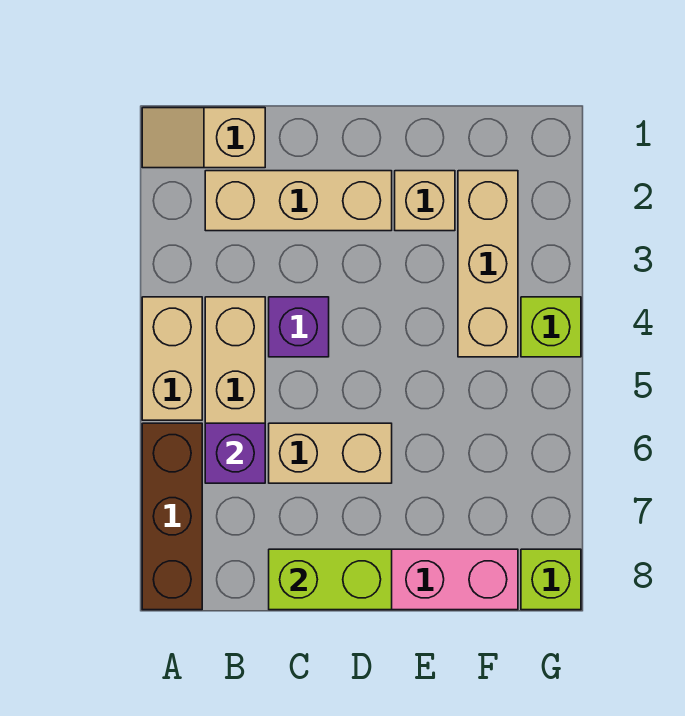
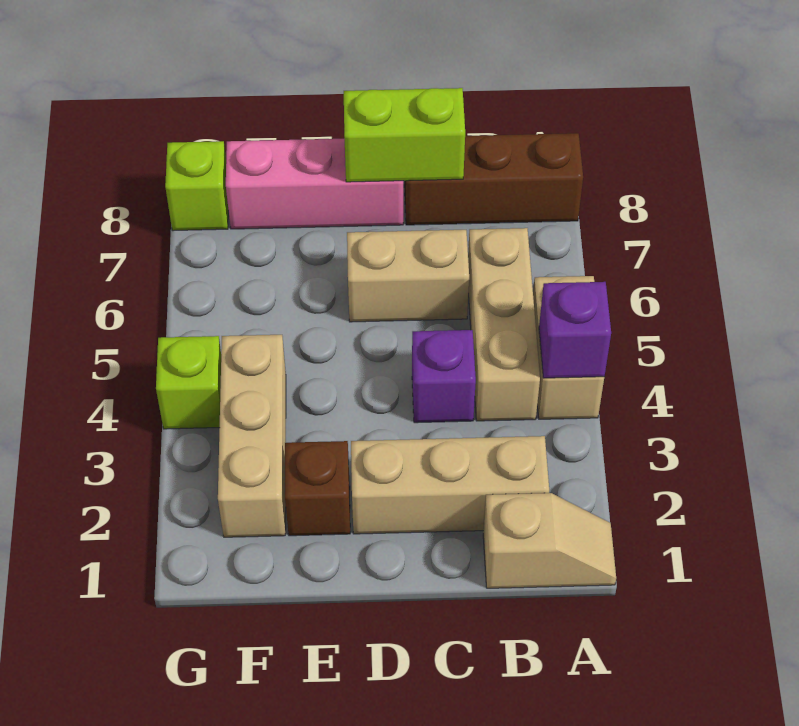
brown 1x3 brick [142,423,202,610] -> brown 1x3 brick turned to [404,133,583,225]
purple 1x1 brick [205,423,265,483] -> purple 1x1 brick moved to [539,282,611,378]
tan 1x1 brick [395,171,455,231] -> brown 1x1 brick [285,441,350,536]

